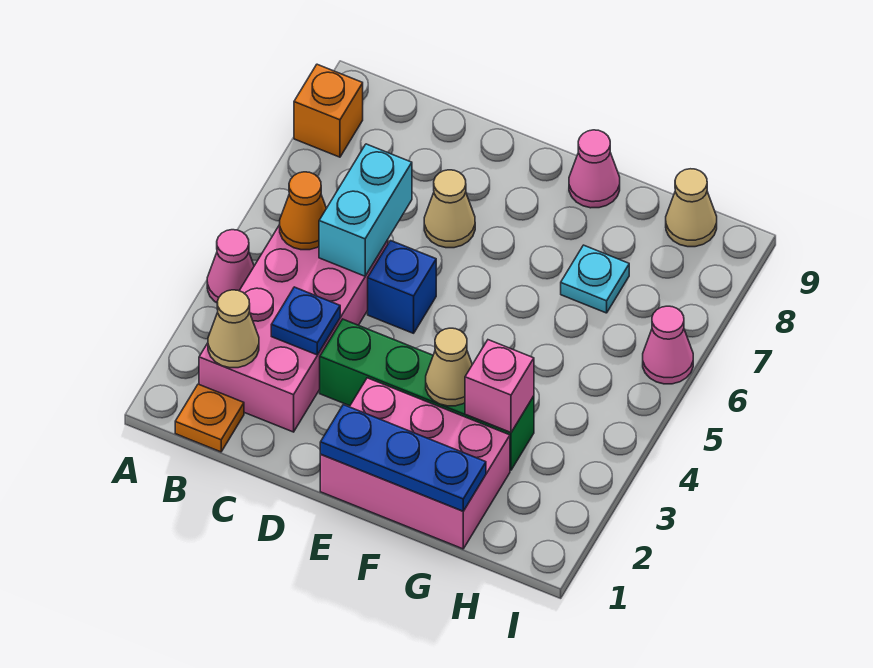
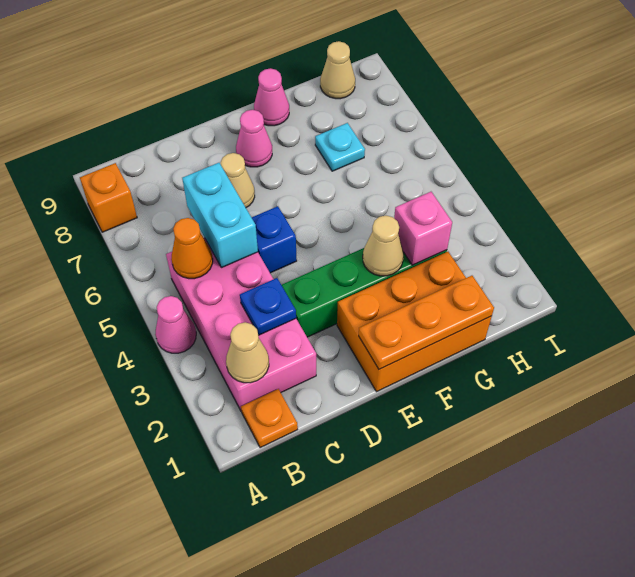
pink 2x3 brick [320,378,510,549] -> orange 2x3 brick [337,252,492,392]
blue 1x3 plate [320,405,486,511] -> orange 1x3 plate [359,276,494,369]
pink 1x1 cone [643,306,693,384] -> pink 1x1 cone moved to [236,110,272,167]

